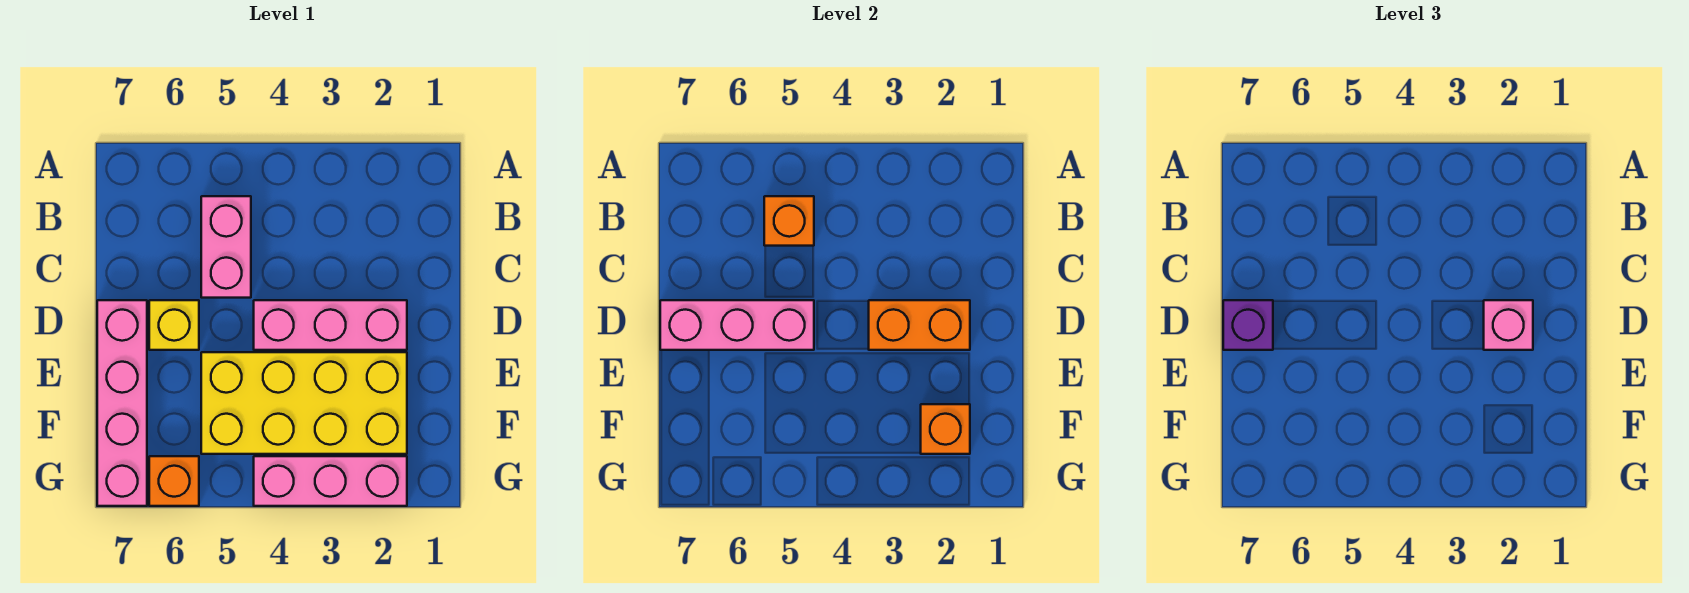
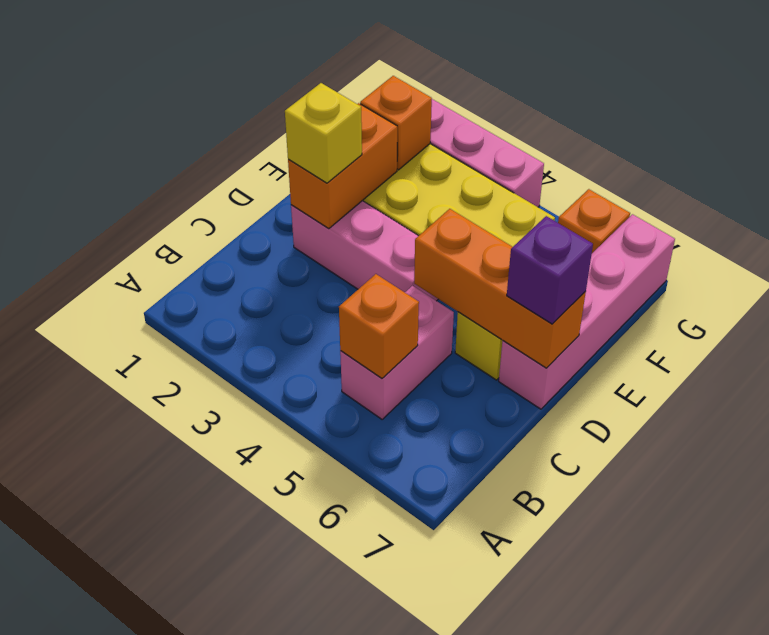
orange 1x2 brick [869,300,970,350] -> orange 1x2 brick turned to [288,103,397,229]
pink 1x1 brick [1484,300,1533,350] -> yellow 1x1 brick [285,83,362,183]
pink 1x3 brick [660,300,814,350] -> orange 1x3 brick [414,209,586,368]

